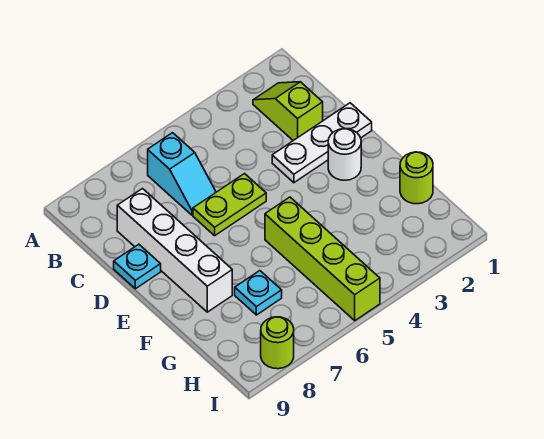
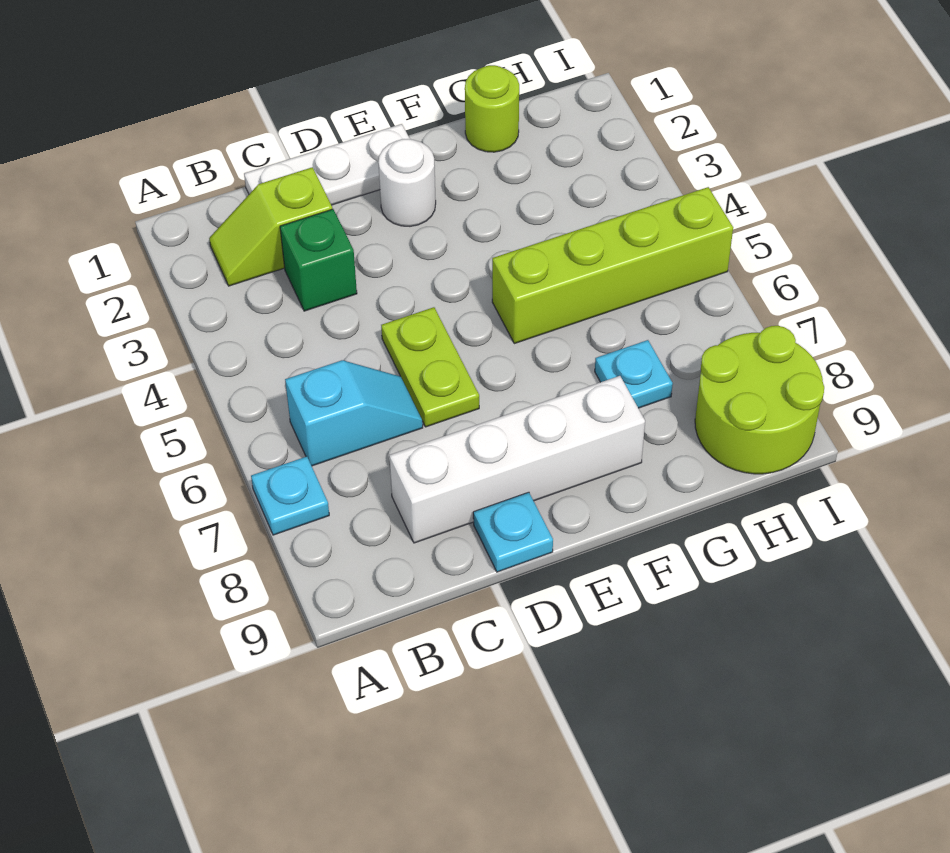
none -> cyan 1x1 plate [251,457,329,535]
none -> green 1x1 brick [280,209,357,311]
white 1x3 plate [272,103,372,183] -> white 1x3 plate turned to [244,124,410,205]
lime 1x1 round brick [261,317,294,369] -> lime 2x2 round brick [695,326,824,474]

